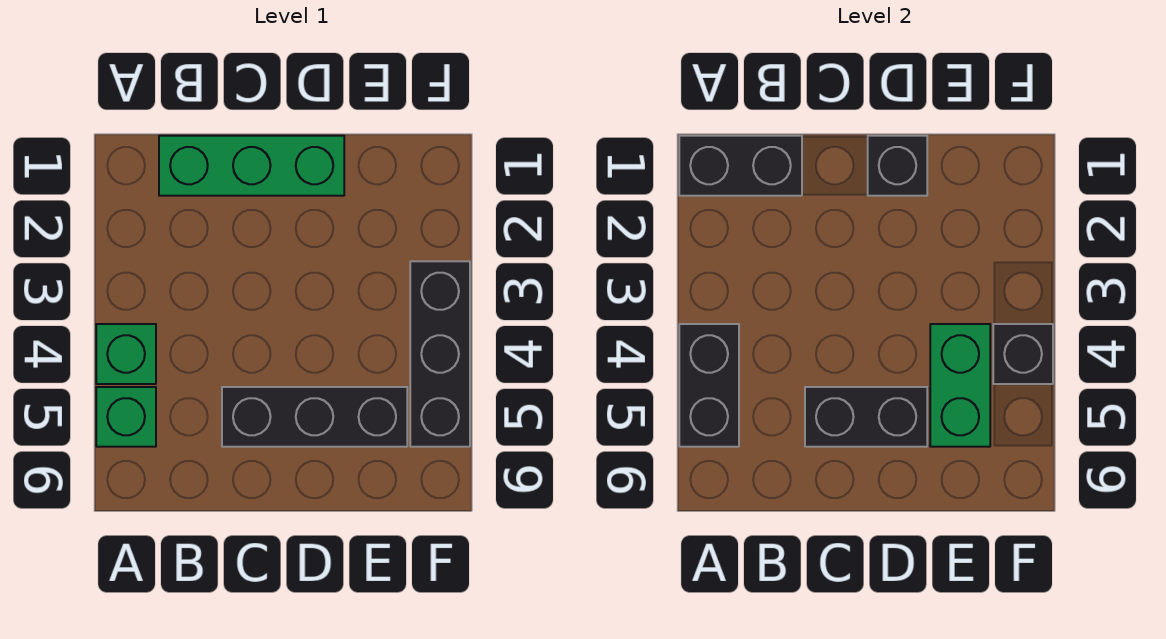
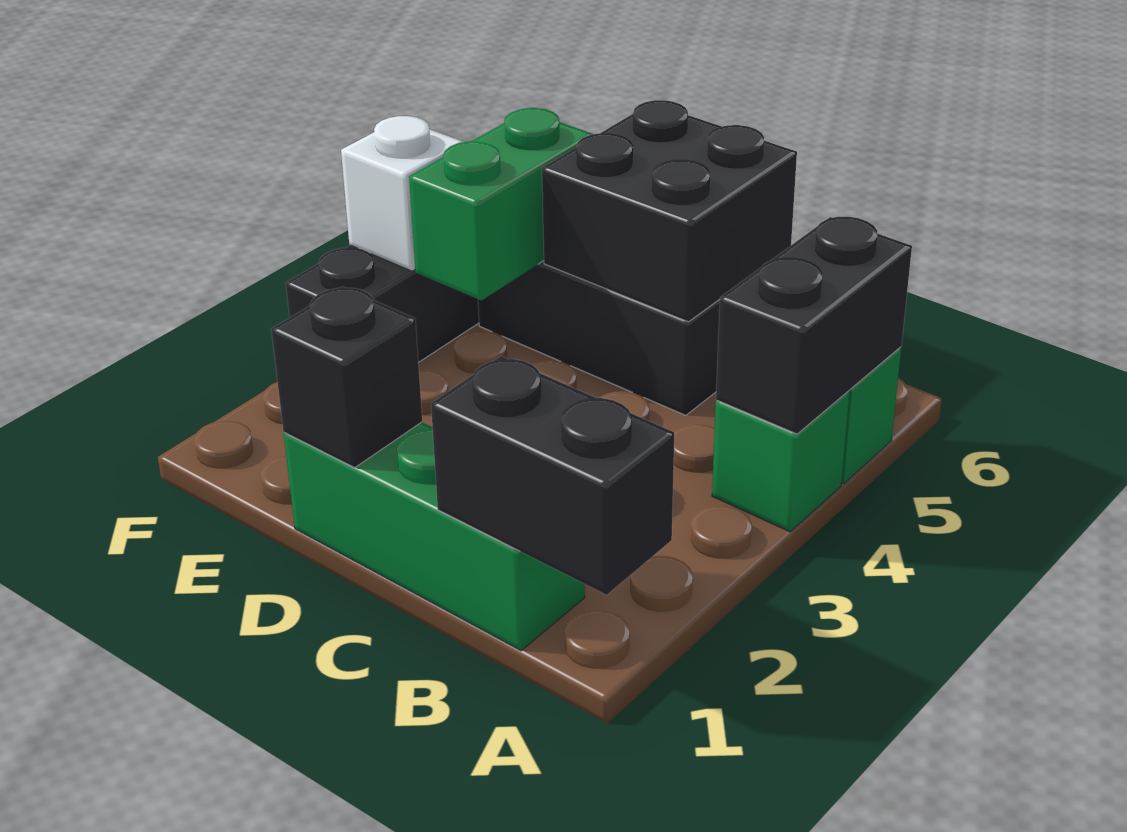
black 1x2 brick [805,387,927,447] -> black 2x2 brick [542,100,797,322]
black 1x1 brick [993,324,1053,384] -> white 1x1 brick [341,116,463,271]

